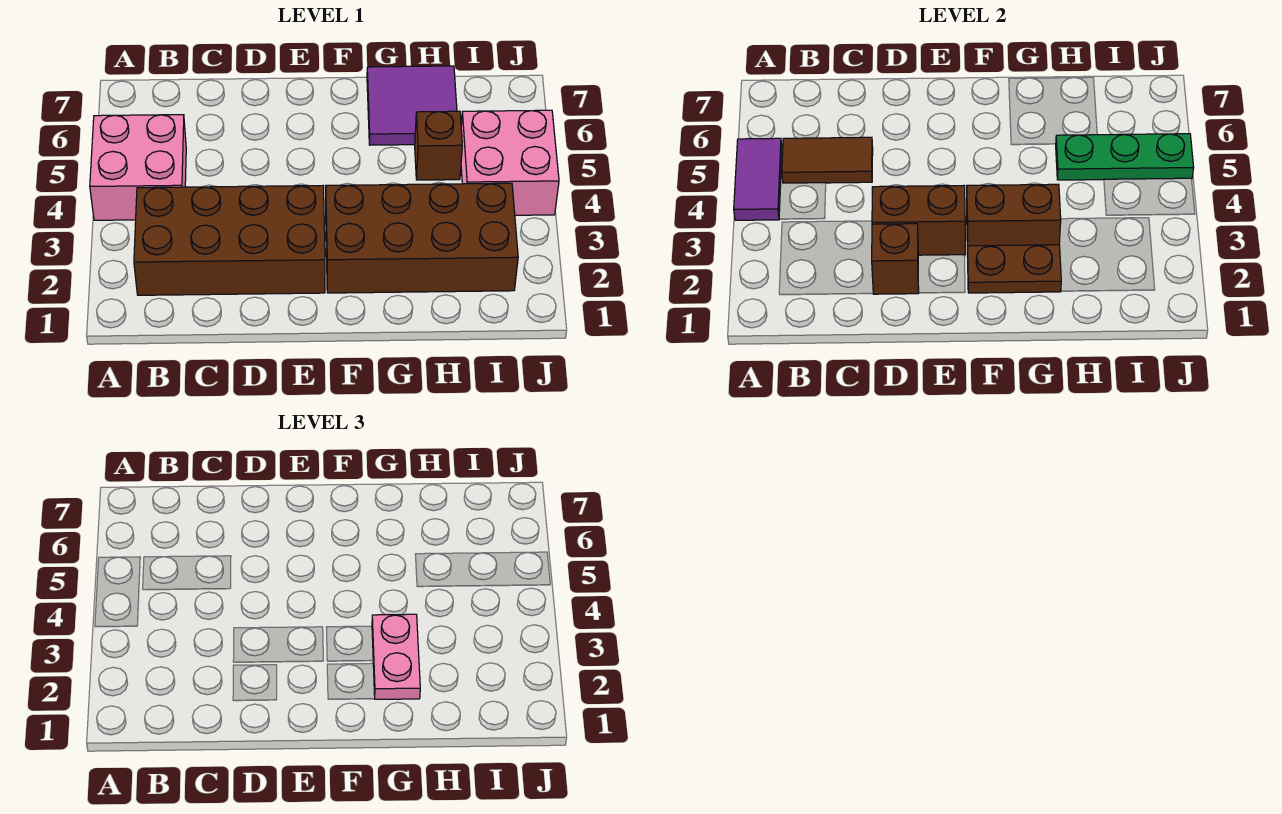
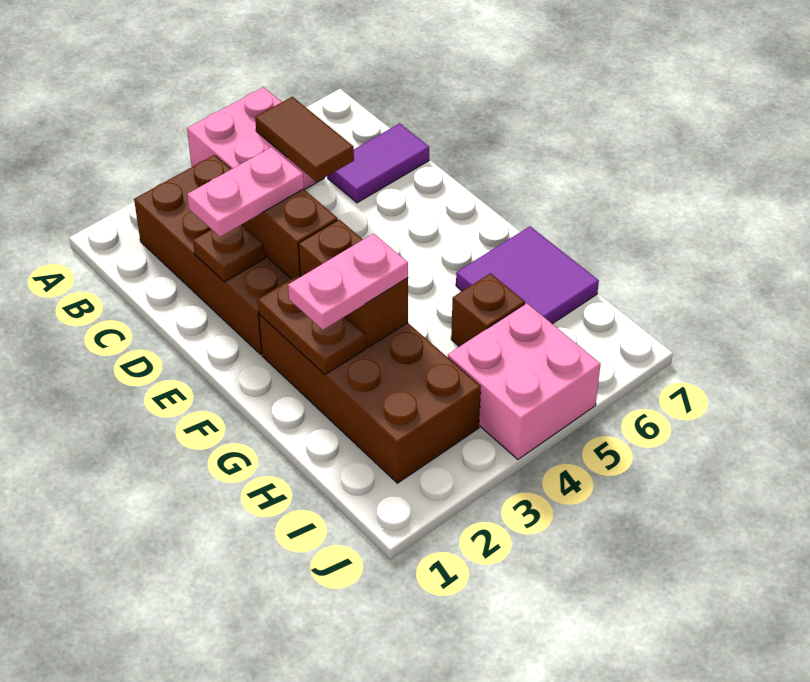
purple 1x2 tile [734,138,782,220] -> purple 1x2 tile moved to [328,123,429,203]
brown 1x1 brick [872,224,919,294] -> brown 1x1 plate [193,224,265,282]
none -> pink 1x2 plate [187,147,304,237]
green 1x3 plate [1056,134,1194,180] -> none

